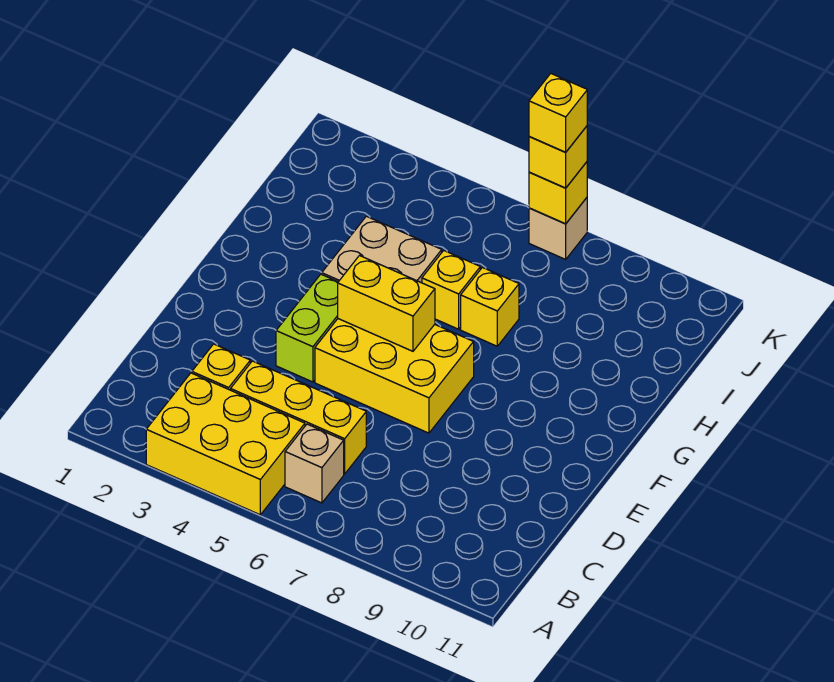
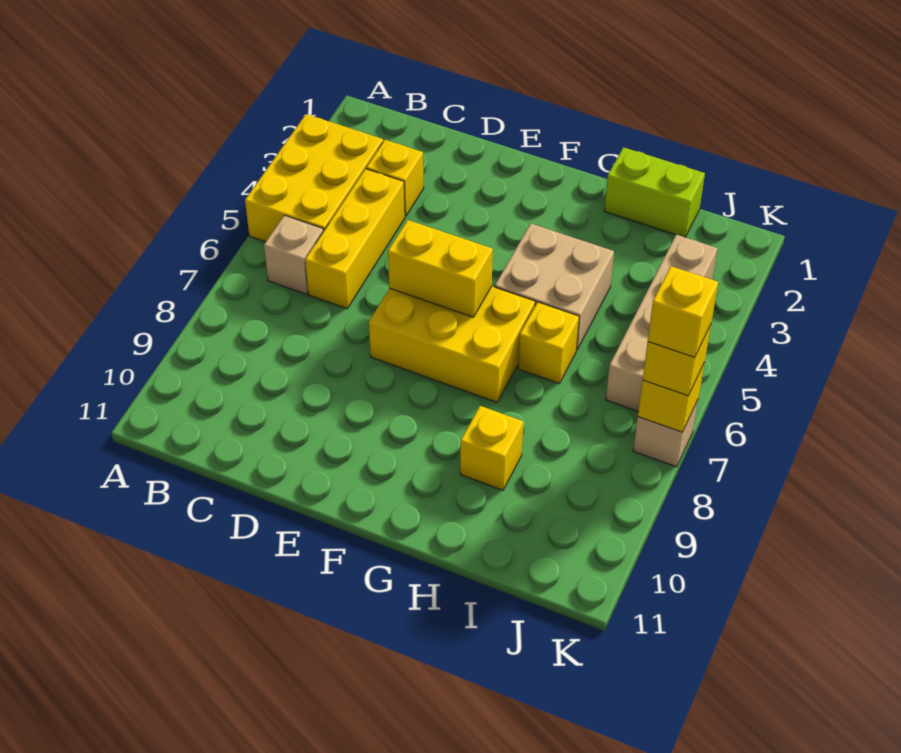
lime 1x2 brick [276,274,338,382] -> lime 1x2 brick moved to [604,147,705,237]
yellow 2x3 brick [315,319,474,433] -> yellow 2x3 brick turned to [369,286,535,402]
yellow 1x2 brick [338,256,435,351] -> yellow 1x2 brick turned to [388,220,493,317]
yellow 1x1 brick [461,267,519,346] -> yellow 1x1 brick moved to [460,406,523,490]
none -> tan 1x4 brick [606,235,718,411]

